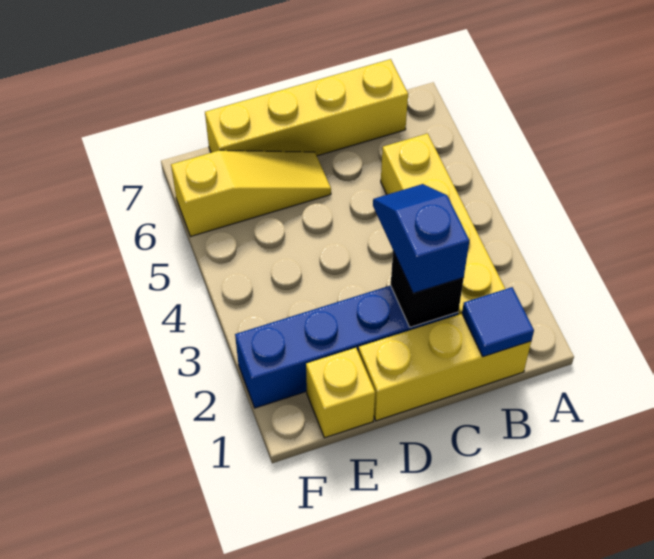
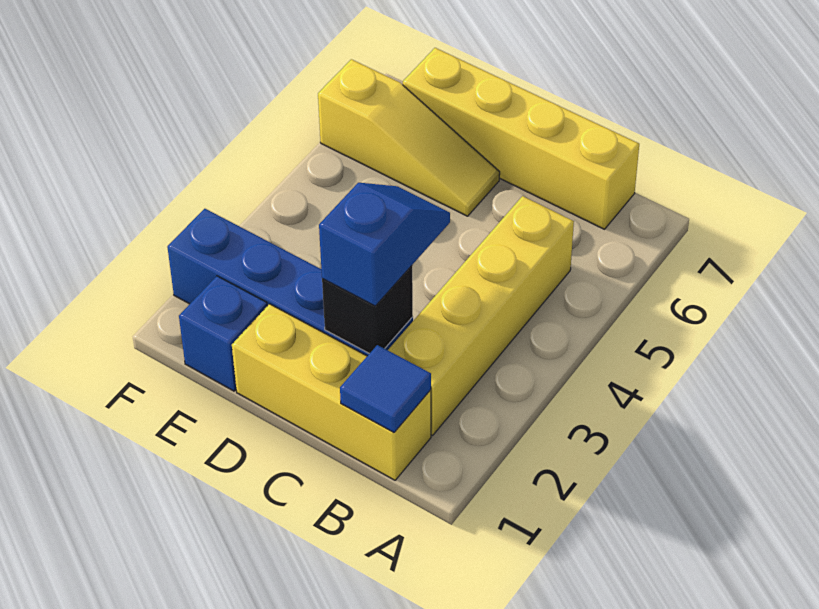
yellow 1x1 brick [306,348,375,438] -> blue 1x1 brick [179,276,267,391]

